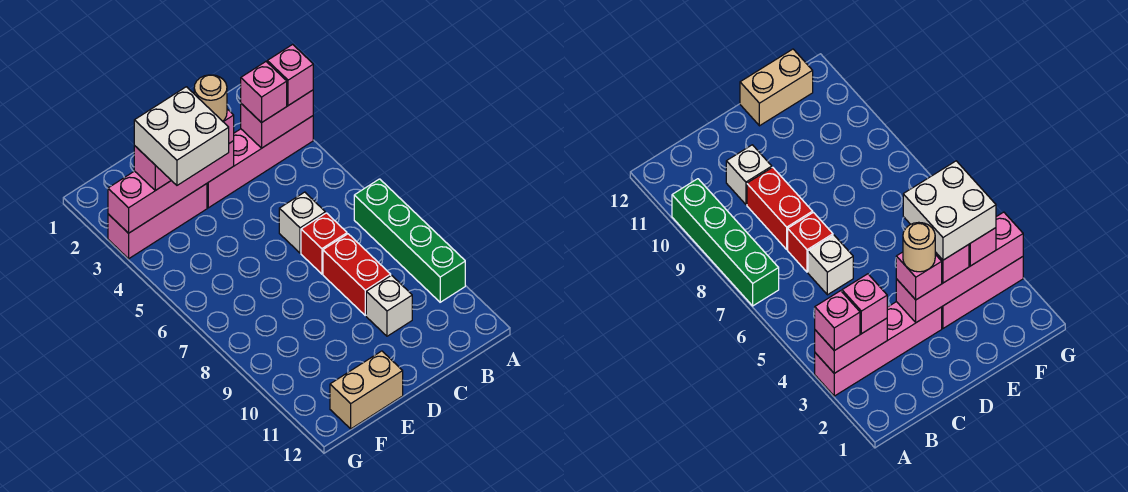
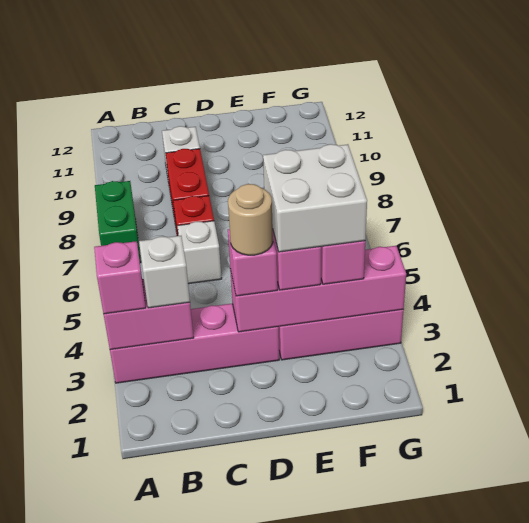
green 1x4 brick [354,179,465,302] -> green 1x2 brick [95,181,141,263]
pink 1x1 brick [241,62,287,123] -> white 1x1 brick [139,236,190,308]
tan 1x2 brick [330,351,403,429] -> none

